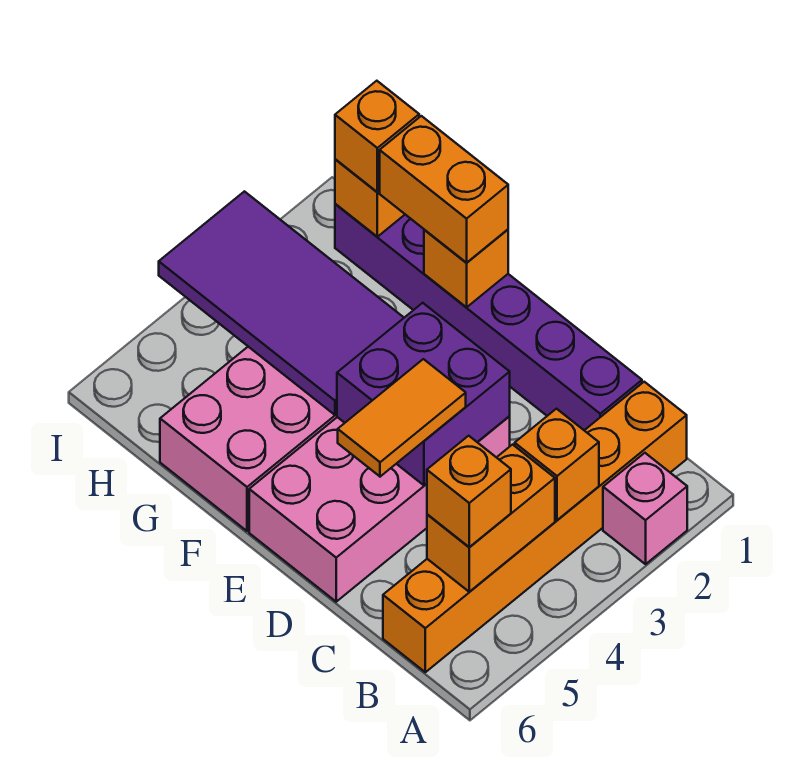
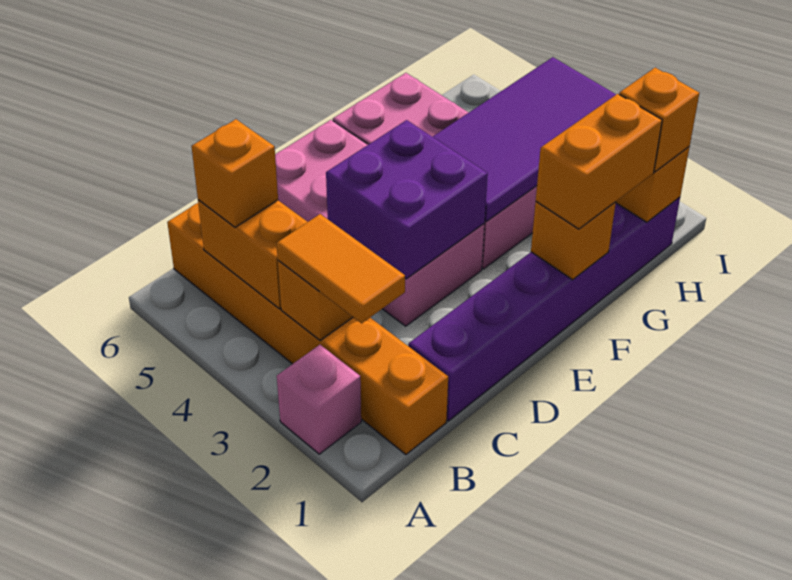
orange 1x2 tile [338,359,466,477] -> orange 1x2 tile moved to [276,214,405,323]

